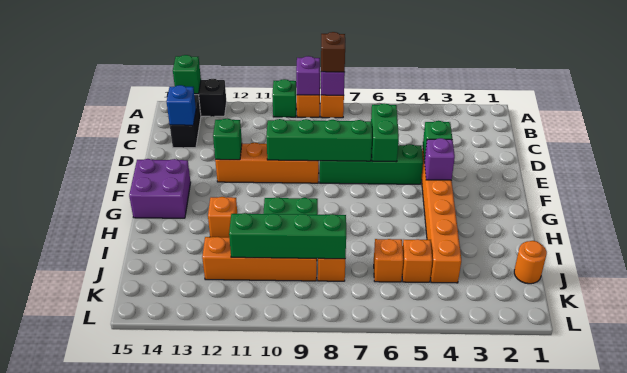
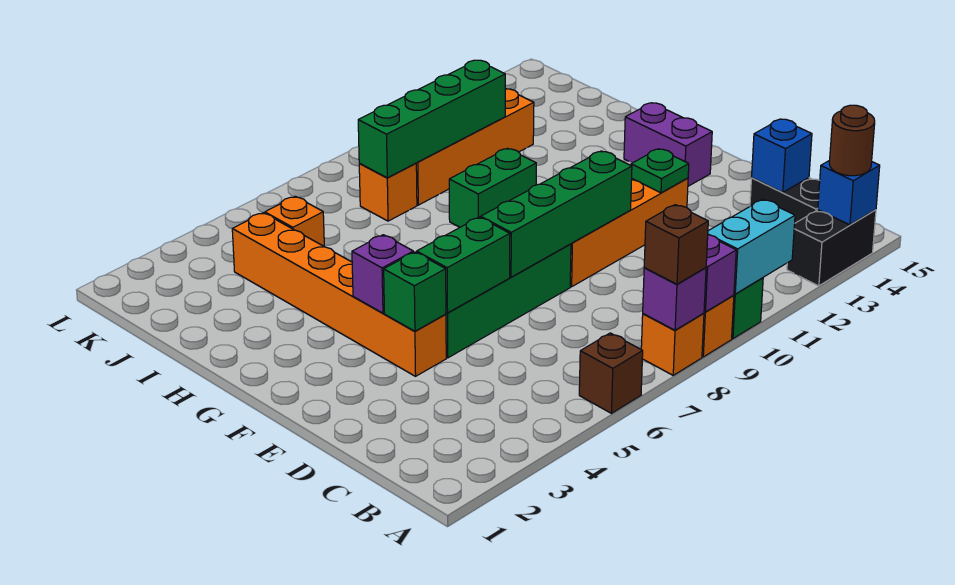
none -> brown 1x1 brick [579,333,643,413]
none -> cyan 1x2 brick [708,199,795,294]
green 1x1 brick [173,55,201,94] -> blue 1x1 brick [818,160,880,225]
none -> brown 1x1 round brick [829,105,875,176]
green 1x2 brick [371,103,399,162] -> green 1x2 brick turned to [417,217,510,313]
green 1x1 brick [213,119,242,160] -> green 1x1 plate [631,149,689,193]
purple 2x2 brick [129,159,191,218] -> purple 1x2 brick [624,103,712,186]
orange 1x1 brick [208,197,237,237] -> none
orange 1x1 round brick [514,241,547,284] -> none
orange 1x1 brick [374,239,403,282] -> none

